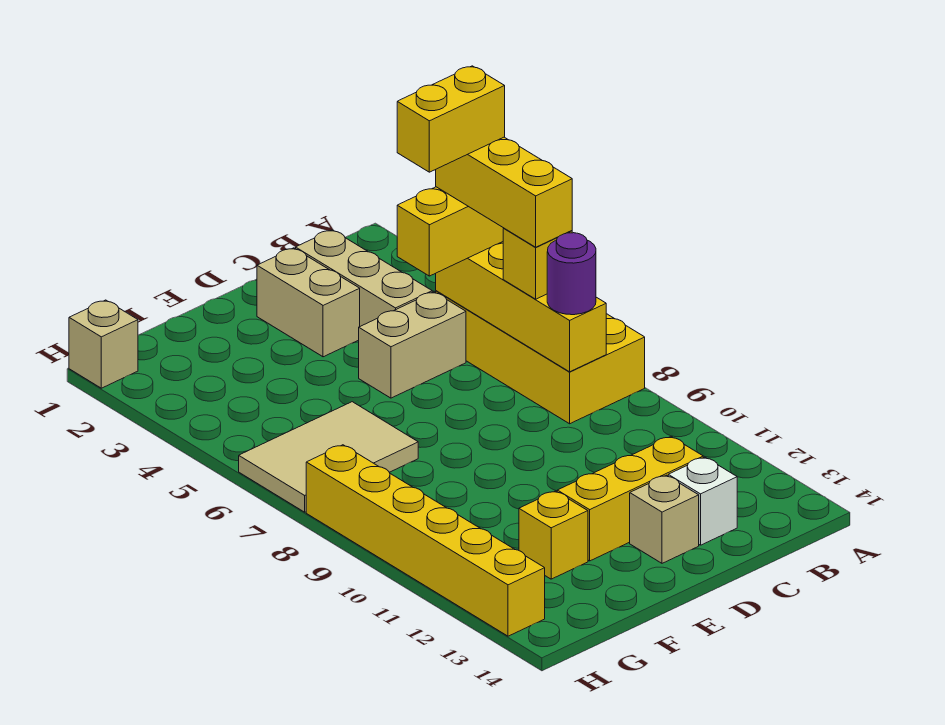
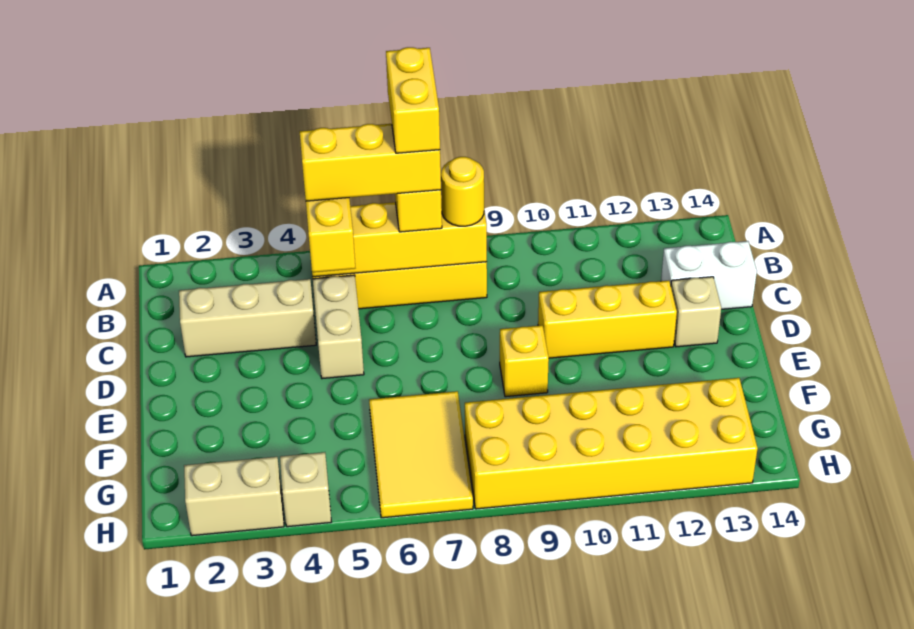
yellow 1x2 brick [397,66,505,172] -> yellow 1x2 brick moved to [386,47,440,153]
purple 1x1 round brick [547,233,596,315] -> yellow 1x1 round brick [441,157,484,226]
yellow 1x3 brick [557,437,703,561] -> yellow 1x3 brick turned to [538,281,677,358]
white 1x1 brick [668,457,737,545] -> white 1x2 brick [661,241,757,309]
tan 1x2 brick [257,248,360,357] -> tan 1x2 brick moved to [184,457,284,536]
tan 2x3 tile [239,402,418,512] -> yellow 2x3 tile [369,391,473,518]
yellow 1x1 brick [519,491,588,579] -> yellow 1x1 brick moved to [500,325,549,397]
tan 1x1 brick [69,300,138,388] -> tan 1x1 brick moved to [280,452,331,527]
yellow 1x6 brick [306,445,545,636] -> yellow 2x6 brick [465,378,758,509]

